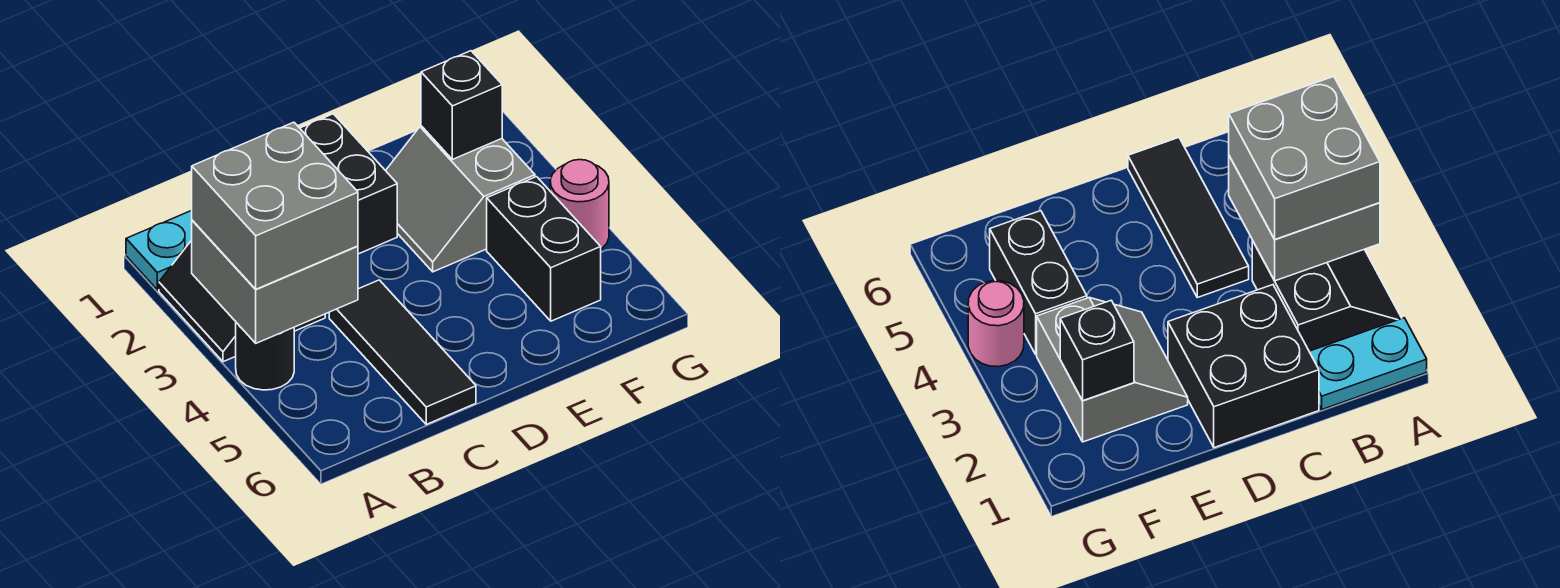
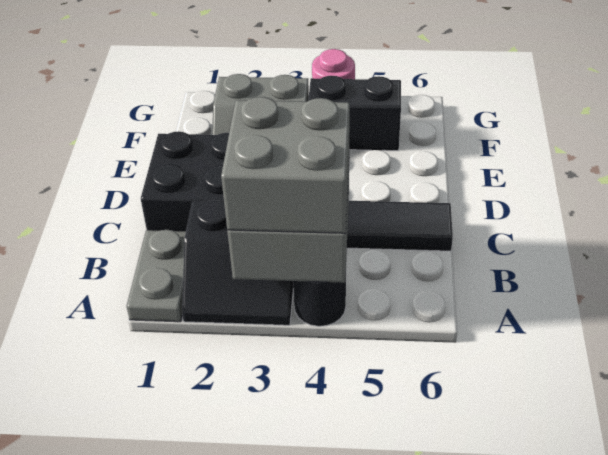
cyan 1x2 plate [126,210,192,290] -> grey 1x2 plate [127,230,186,322]
black 1x1 brick [421,51,502,159] -> none

